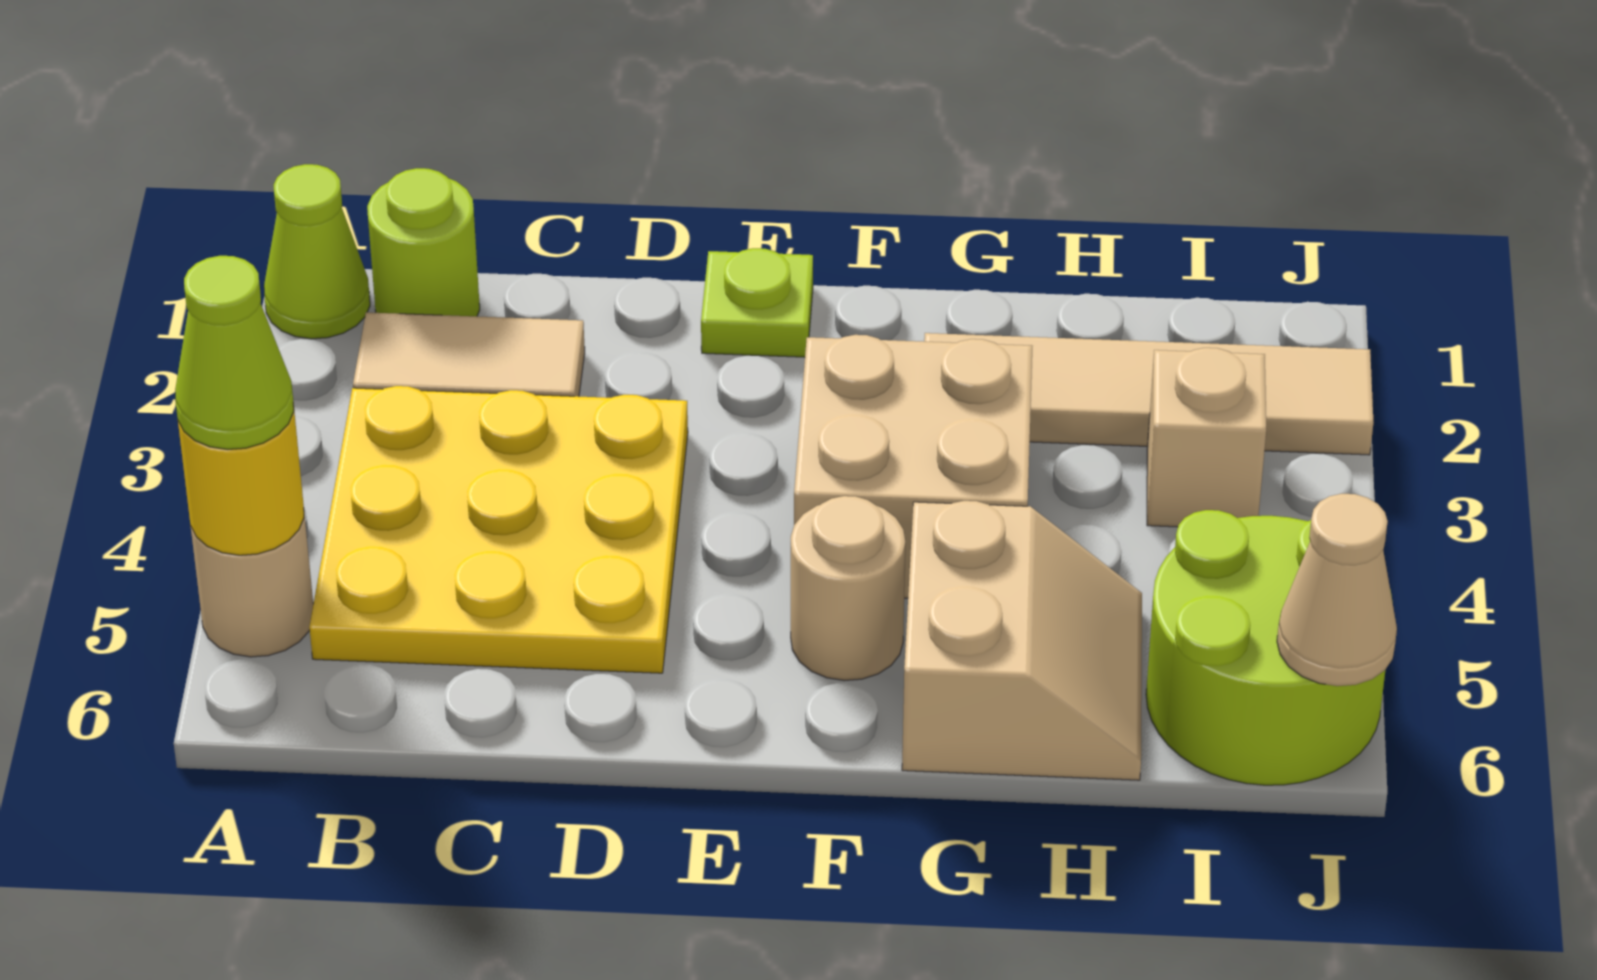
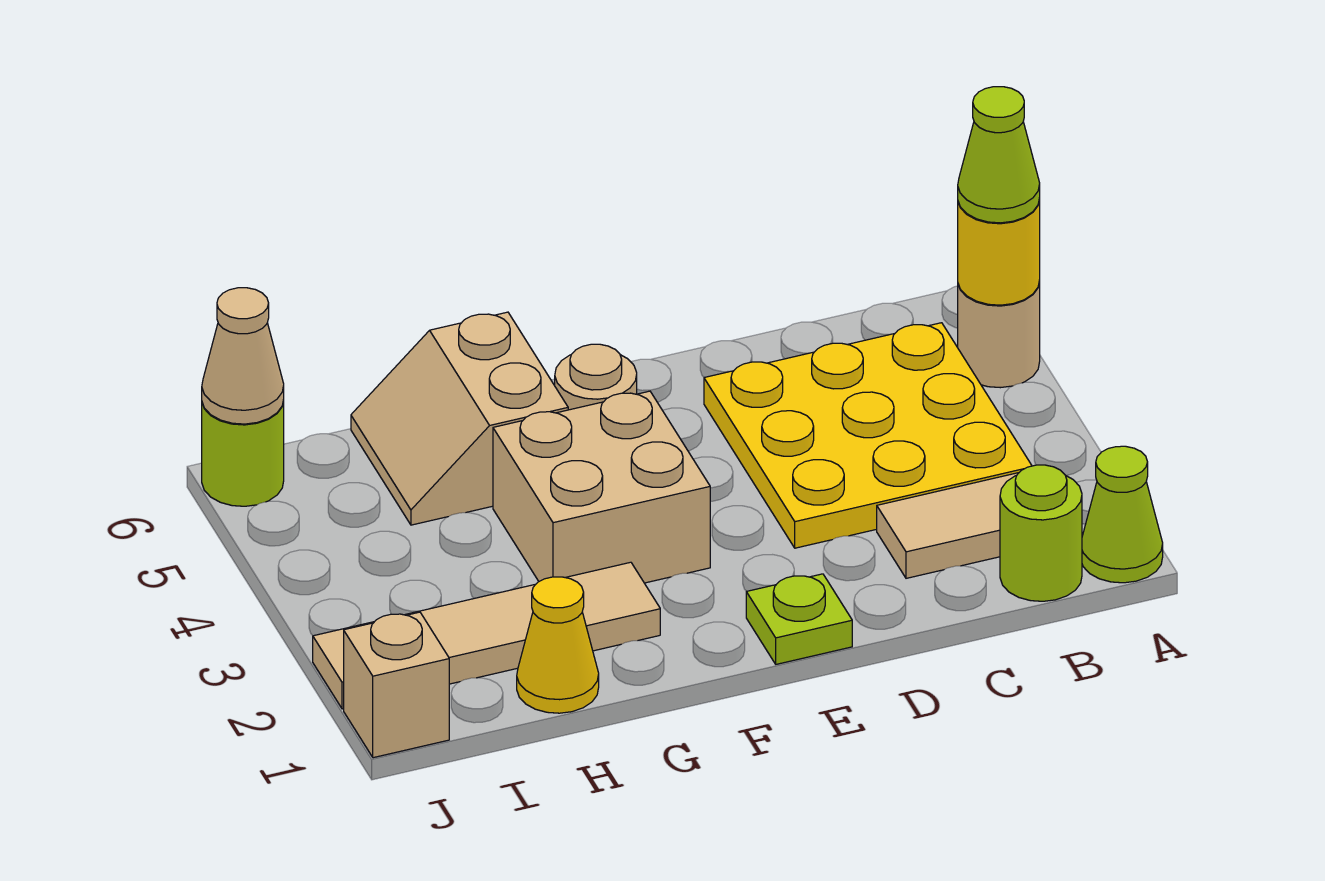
none -> yellow 1x1 cone [517,577,599,713]
tan 1x1 brick [1147,348,1266,527] -> tan 1x1 brick moved to [344,612,449,758]
lime 2x2 round brick [1146,510,1392,785] -> lime 1x1 round brick [202,400,284,506]

